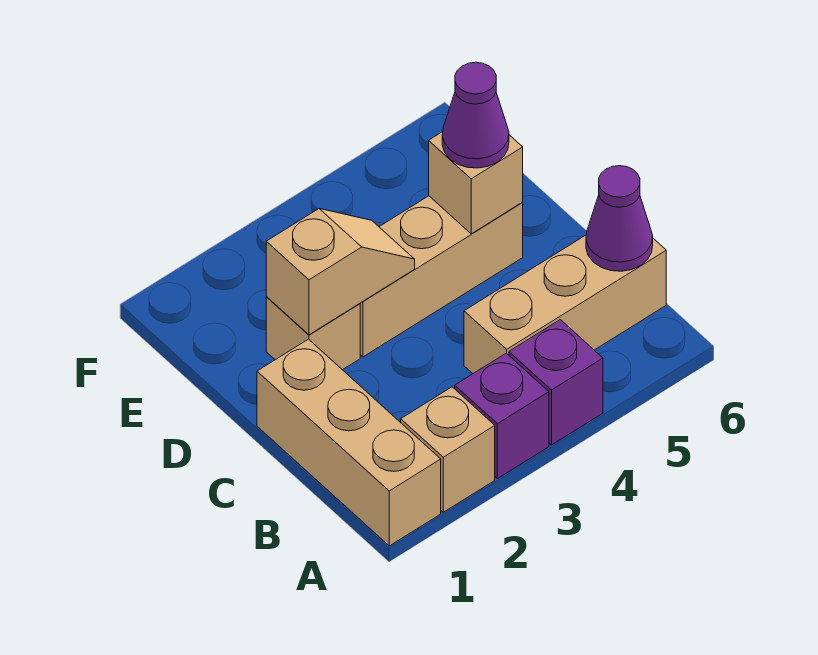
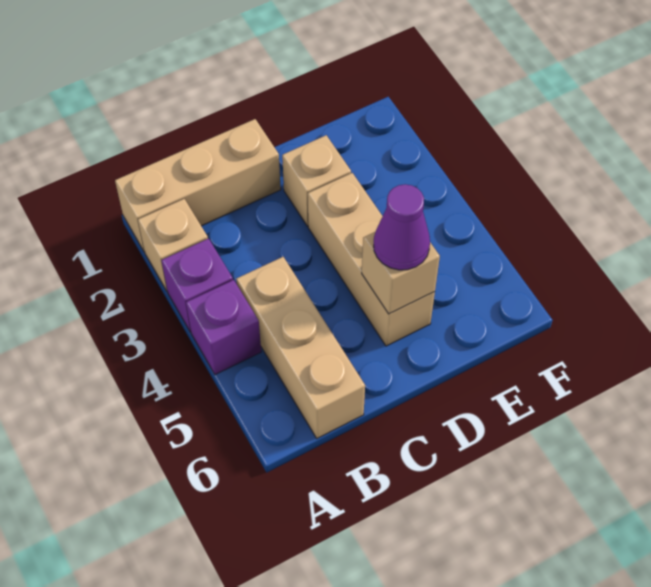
purple 1x1 cone [586,166,653,271] -> none
tan 1x2 slope [266,209,415,335] -> none

